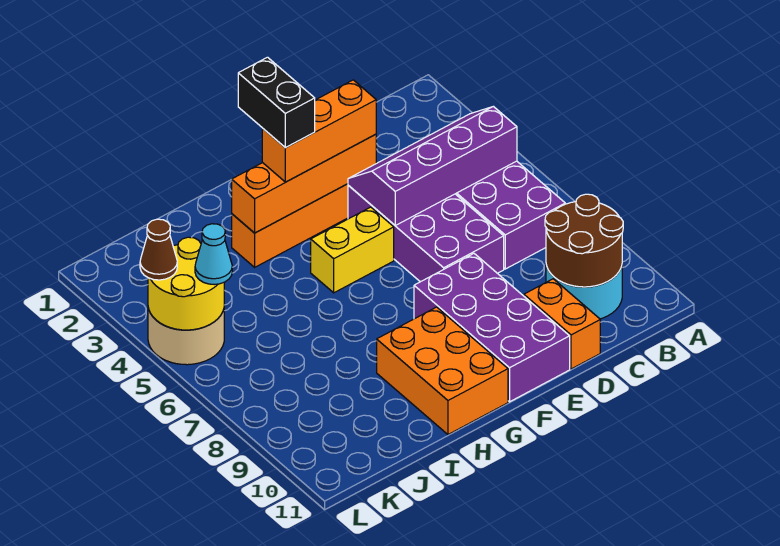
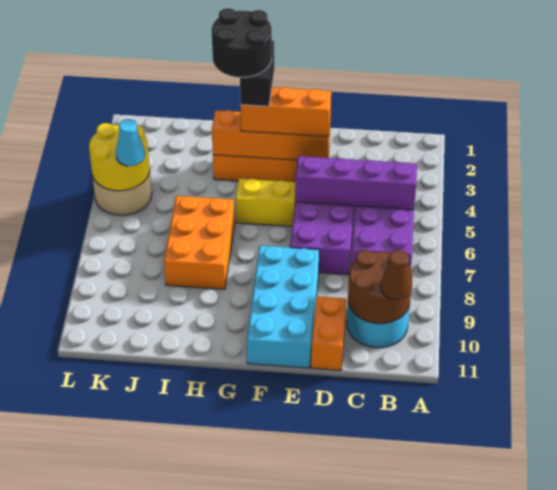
purple 2x4 brick [414,254,570,402] -> cyan 2x4 brick [247,246,319,368]
none -> black 2x2 round brick [212,8,272,77]
orange 2x3 brick [377,307,508,435] -> orange 2x3 brick moved to [164,196,235,289]
brown 1x1 cone [140,219,177,280] -> brown 1x1 cone moved to [381,250,412,300]

